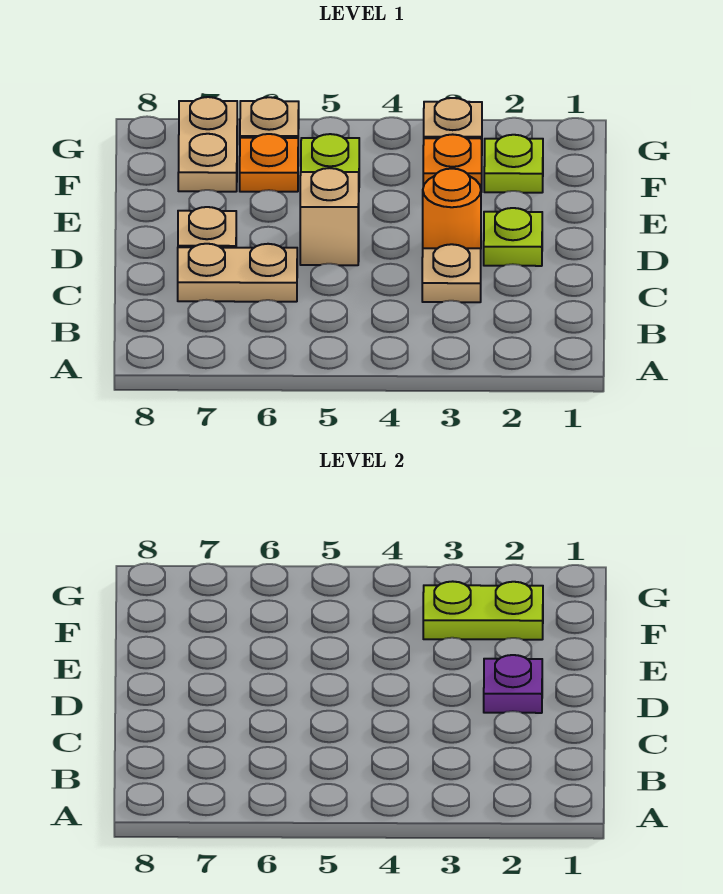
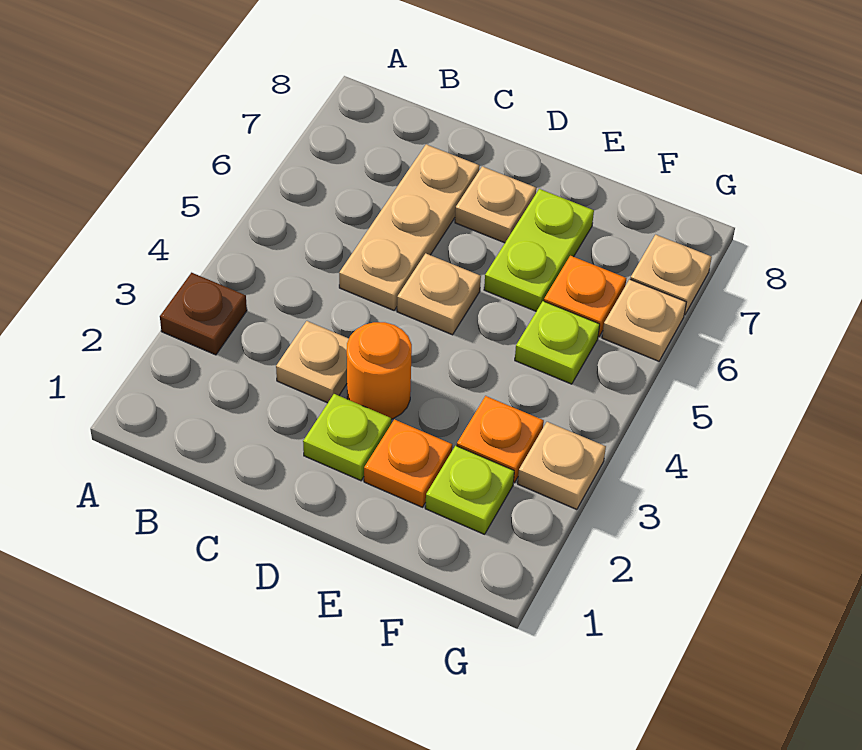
none -> brown 1x1 plate [160,273,247,355]
tan 1x2 plate [178,244,297,302] -> tan 1x3 plate [339,144,479,310]
purple 1x1 plate [484,655,542,713] -> none
tan 1x1 brick [300,168,359,265] -> tan 1x1 plate [397,253,481,335]
none -> orange 1x1 plate [364,419,452,507]
lime 1x2 plate [423,581,543,640] -> lime 1x2 plate moved to [484,189,594,311]
tan 1x2 plate [178,97,237,192] -> tan 1x1 plate [630,235,712,315]

